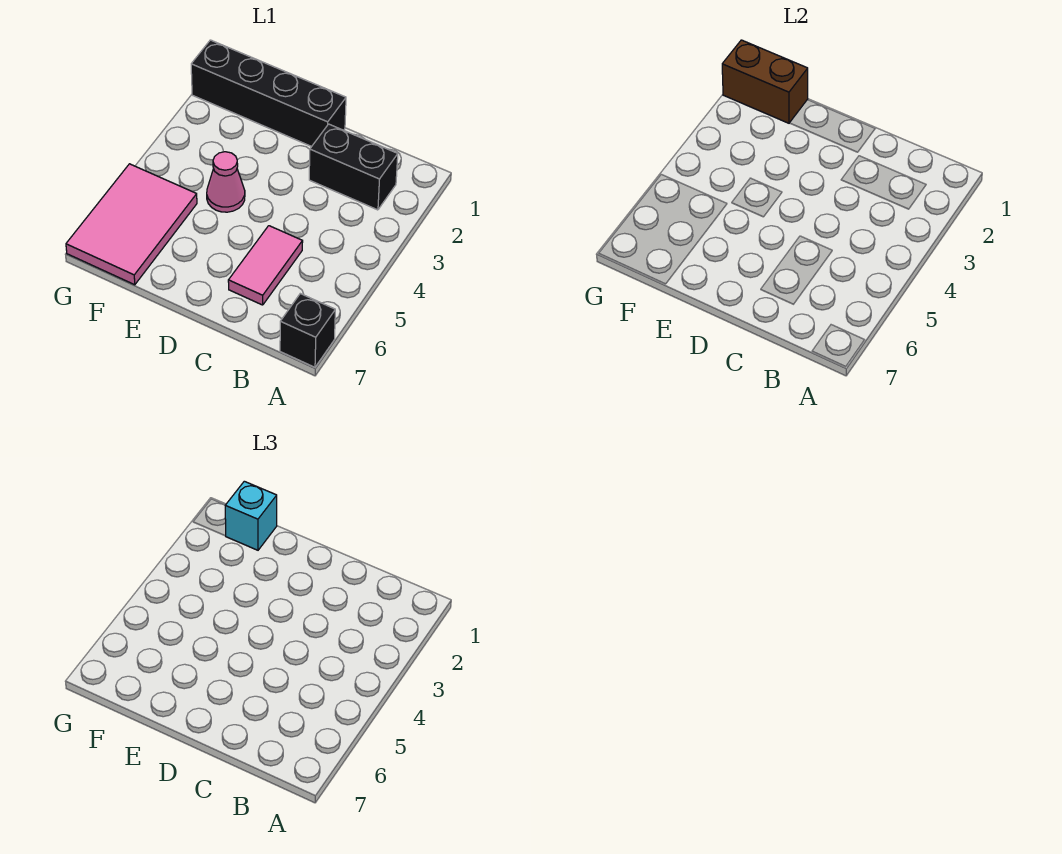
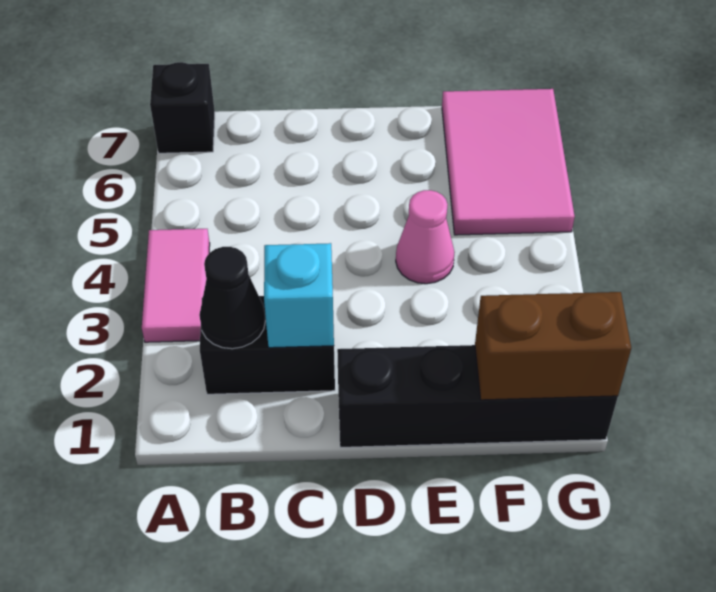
none -> black 1x1 cone [199,247,265,349]
pink 1x2 tile [228,226,303,305] -> pink 1x2 tile moved to [142,229,210,342]
cyan 1x1 brick [225,481,277,550] -> cyan 1x1 brick moved to [264,243,334,348]

